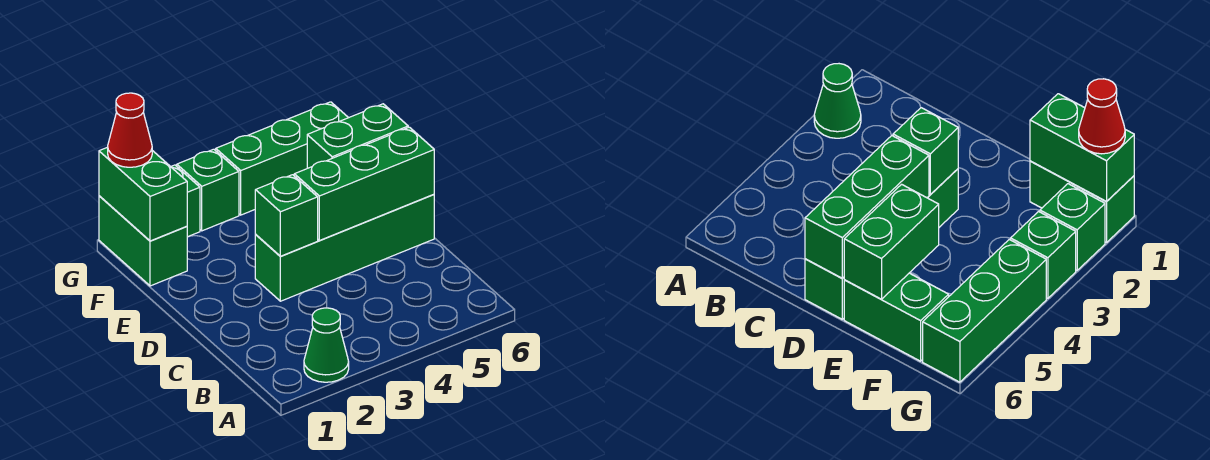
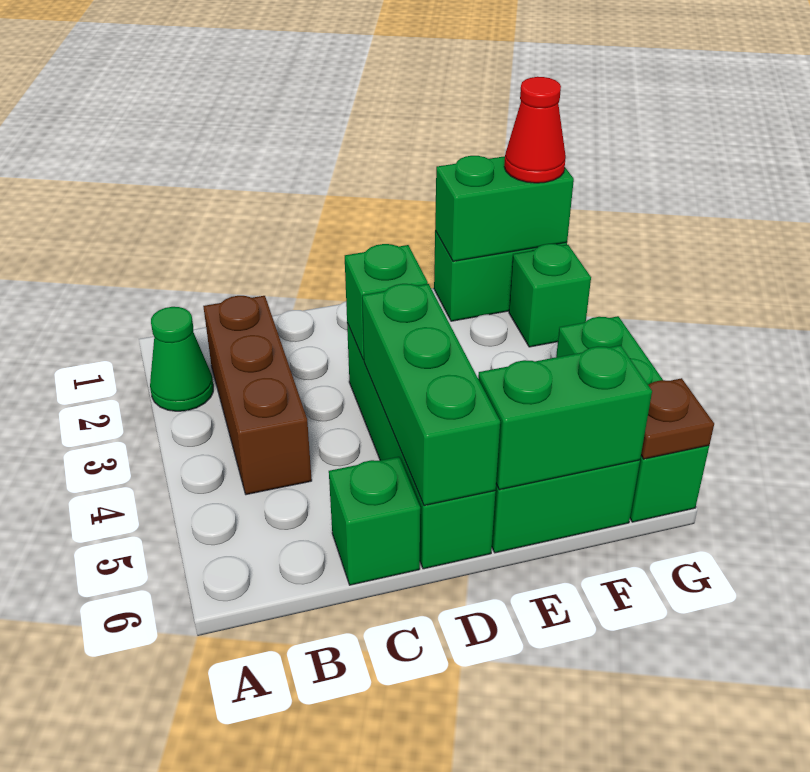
none -> brown 1x3 brick [203,296,312,495]
green 1x2 brick [307,104,408,168] -> green 1x2 brick turned to [478,345,652,490]
green 1x1 brick [177,149,239,231] -> green 1x1 brick moved to [329,457,420,585]
none -> brown 1x1 plate [641,378,714,459]

